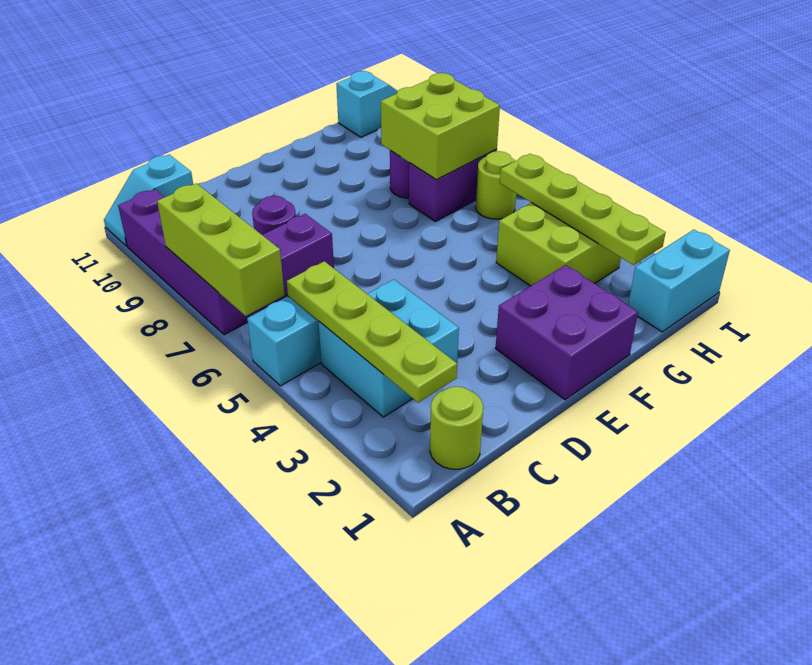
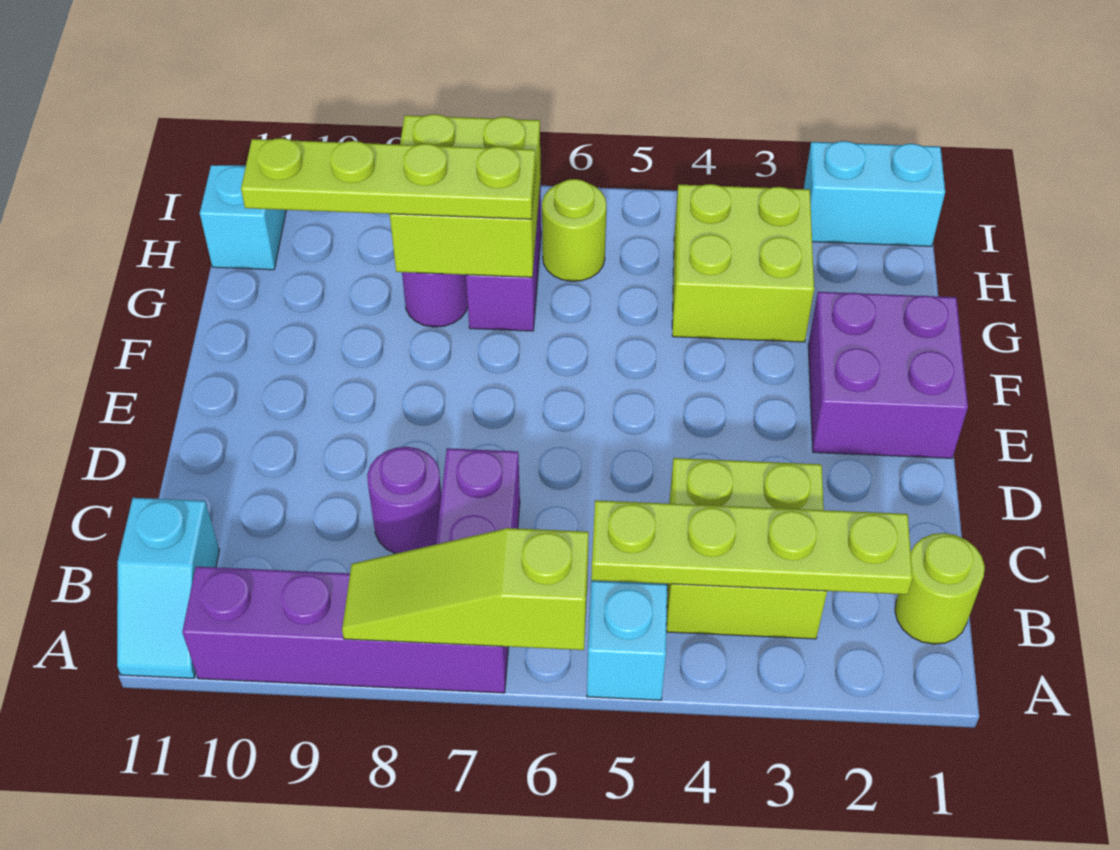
lime 1x3 brick [157,183,285,316] -> lime 1x3 slope [342,528,589,650]
cyan 2x2 brick [318,279,459,417] -> lime 2x2 brick [667,458,827,639]
cyan 1x2 brick [628,230,730,332] -> cyan 1x2 brick turned to [804,141,945,246]
lime 1x4 plate [500,154,666,265] -> lime 1x4 plate moved to [241,138,536,219]

